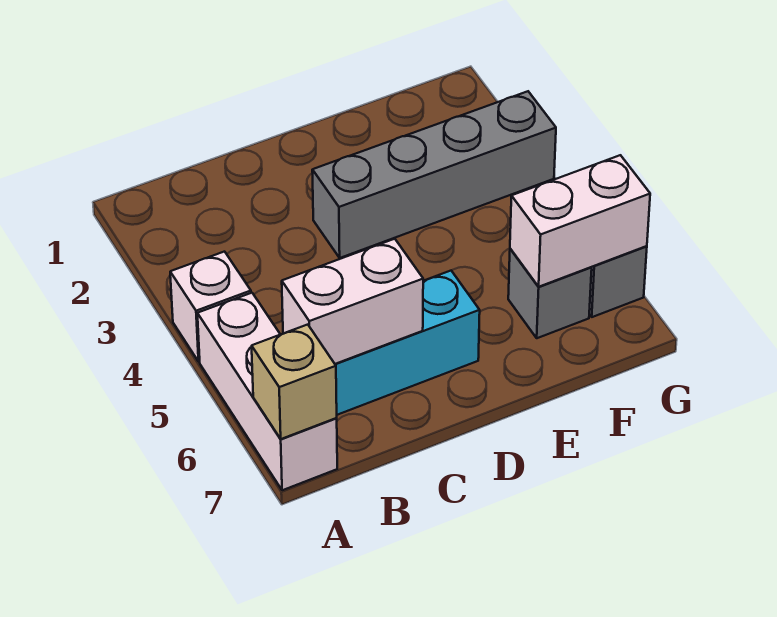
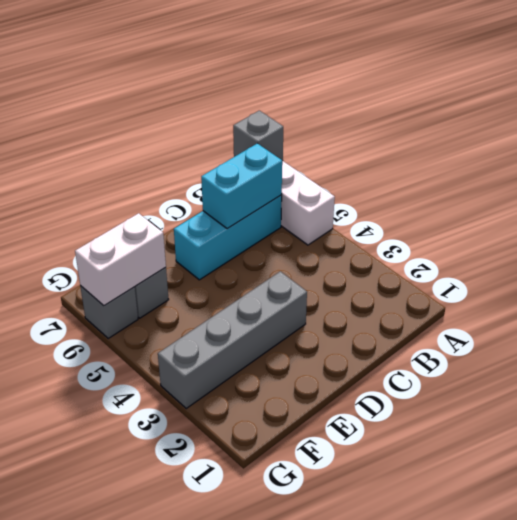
white 1x1 brick [170,252,251,361] -> none
tan 1x1 brick [252,325,337,439] -> grey 1x1 brick [233,111,283,161]
white 1x2 brick [282,239,423,364] -> cyan 1x2 brick [201,143,282,229]

